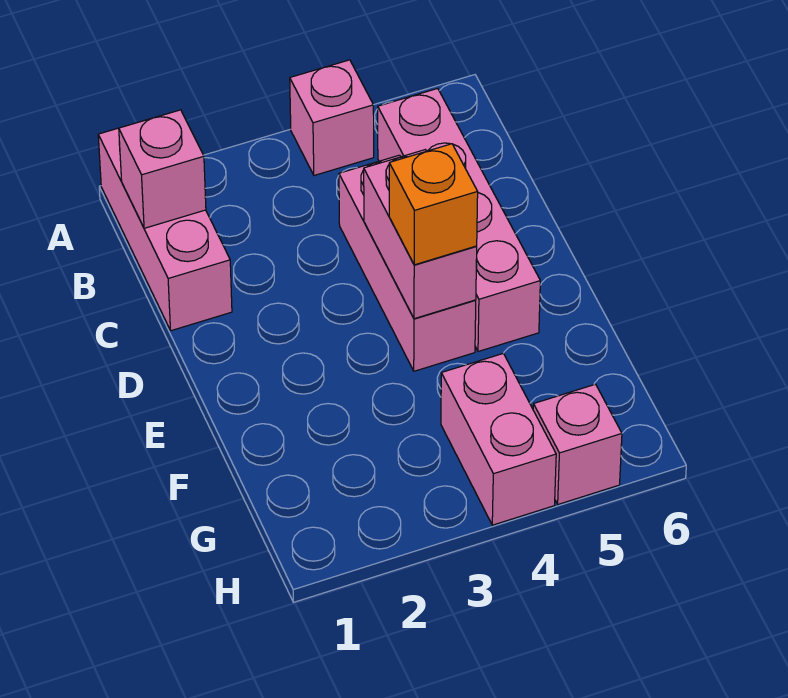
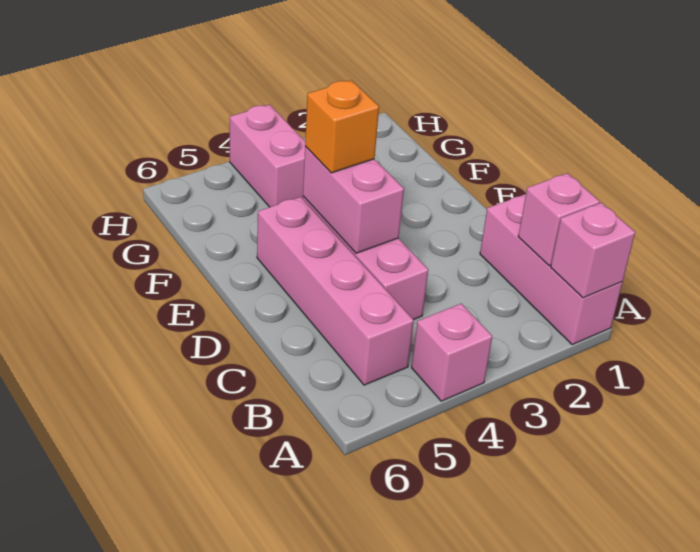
pink 1x1 brick [533,384,622,504] -> pink 1x1 brick moved to [551,203,635,298]

